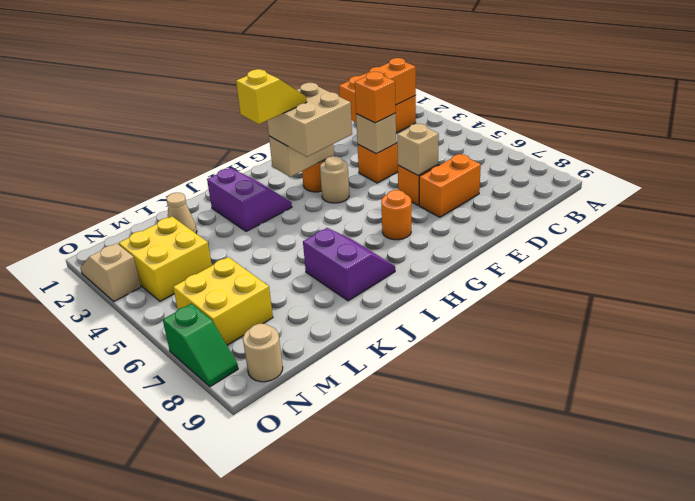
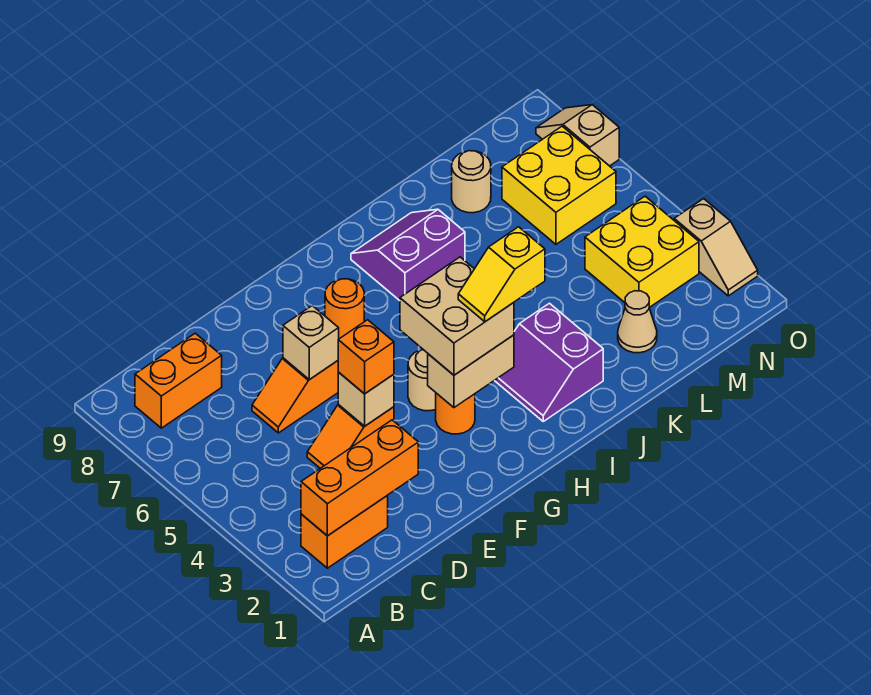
orange 1x2 brick [419,154,481,217] -> orange 1x2 brick moved to [135,333,222,428]
purple 2x2 slope [303,228,395,301] -> purple 2x2 slope turned to [351,209,465,301]
tan 1x1 round brick [243,324,283,382] -> tan 1x1 round brick moved to [452,151,491,213]
green 1x2 slope [163,304,238,387] -> tan 1x2 slope [536,105,619,166]

